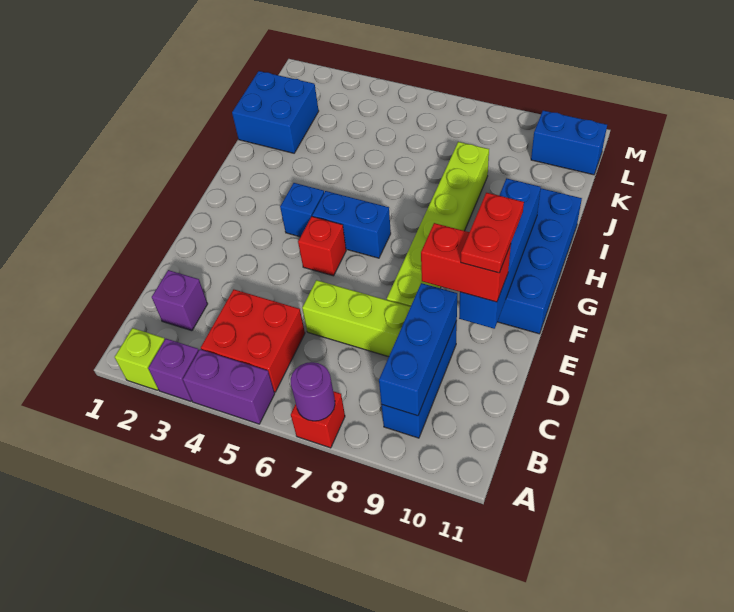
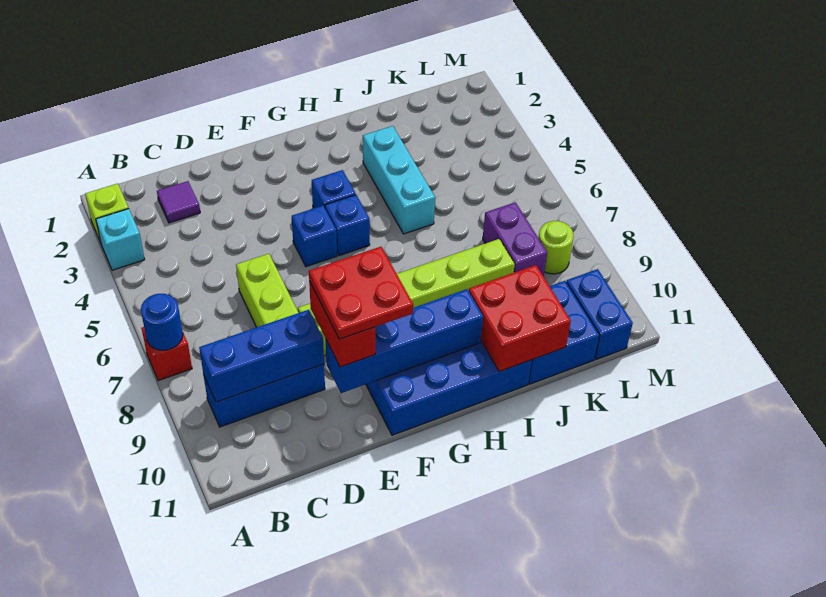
purple 1x1 brick [148,339,199,401] -> cyan 1x1 brick [96,209,145,270]
purple 1x2 brick [183,349,275,424] -> purple 1x2 brick moved to [483,202,547,276]
purple 1x1 round brick [291,362,335,421] -> blue 1x1 round brick [141,294,183,350]
red 2x2 brick [201,289,305,392] -> red 2x2 brick moved to [469,265,571,372]
purple 1x1 brick [152,270,208,331] -> purple 1x1 tile [157,181,200,223]
red 1x2 plate [461,193,524,273] -> red 2x2 plate [309,247,413,339]
red 1x1 brick [298,217,346,276] -> blue 1x1 brick [292,206,337,267]
blue 1x2 brick [312,191,391,258] -> blue 1x1 brick [325,195,370,256]
none -> cyan 1x3 brick [363,126,435,234]
blue 2x2 brick [232,71,319,153] -> blue 2x2 brick moved to [528,281,600,384]
none -> lime 1x1 round brick [539,221,573,274]

